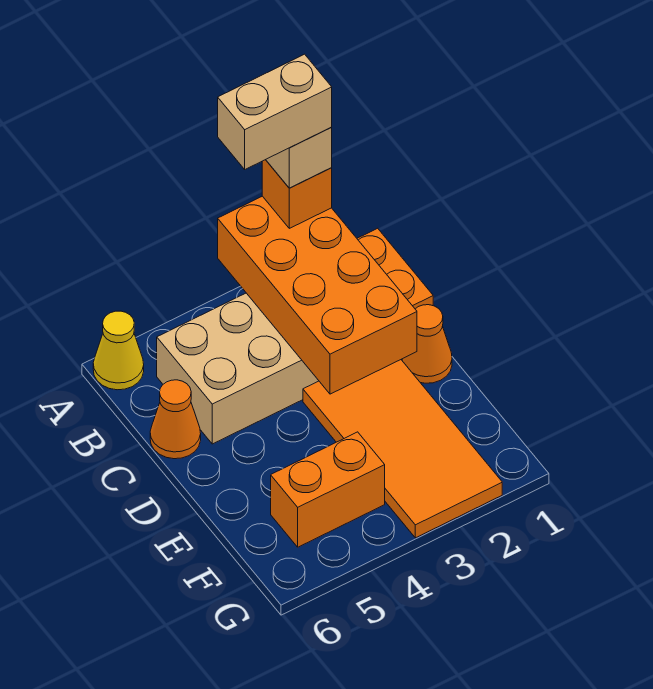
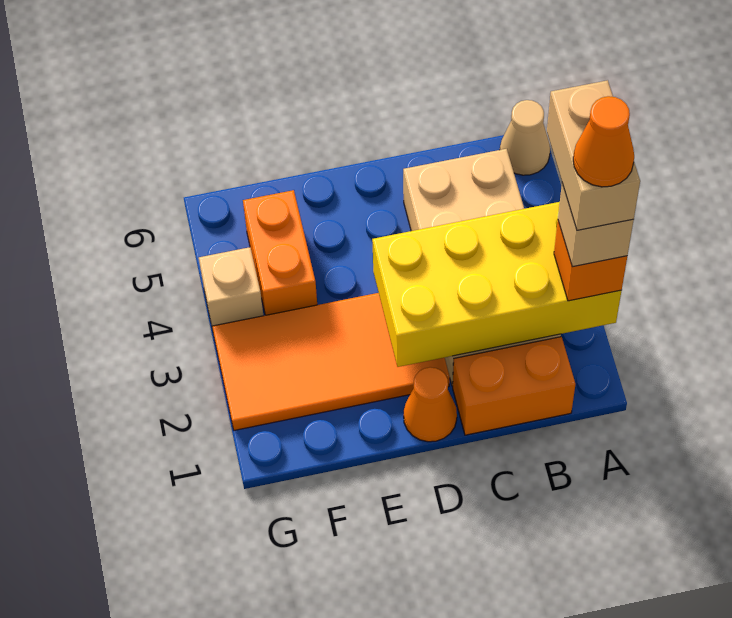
orange 2x4 brick [218,196,417,394] -> yellow 2x4 brick [372,202,622,367]
yellow 1x1 cone [93,311,144,390] -> tan 1x1 cone [500,100,550,175]
orange 1x1 cone [150,380,201,459] -> orange 1x1 cone moved to [573,96,634,187]
none -> tan 1x1 brick [199,247,263,330]

